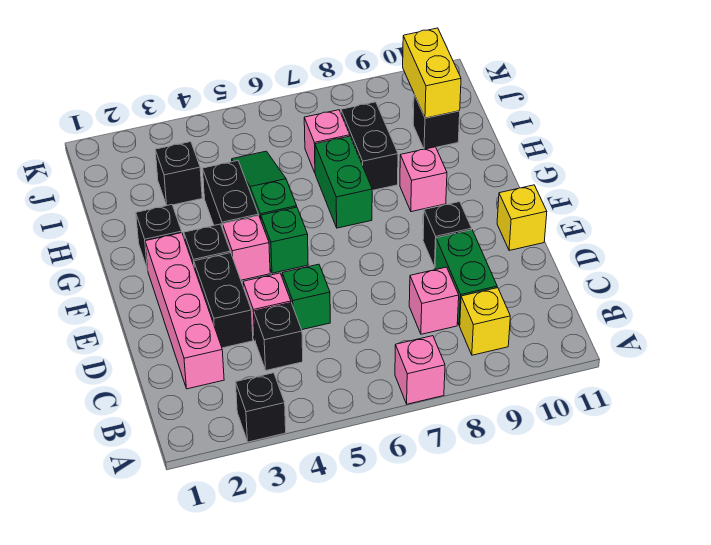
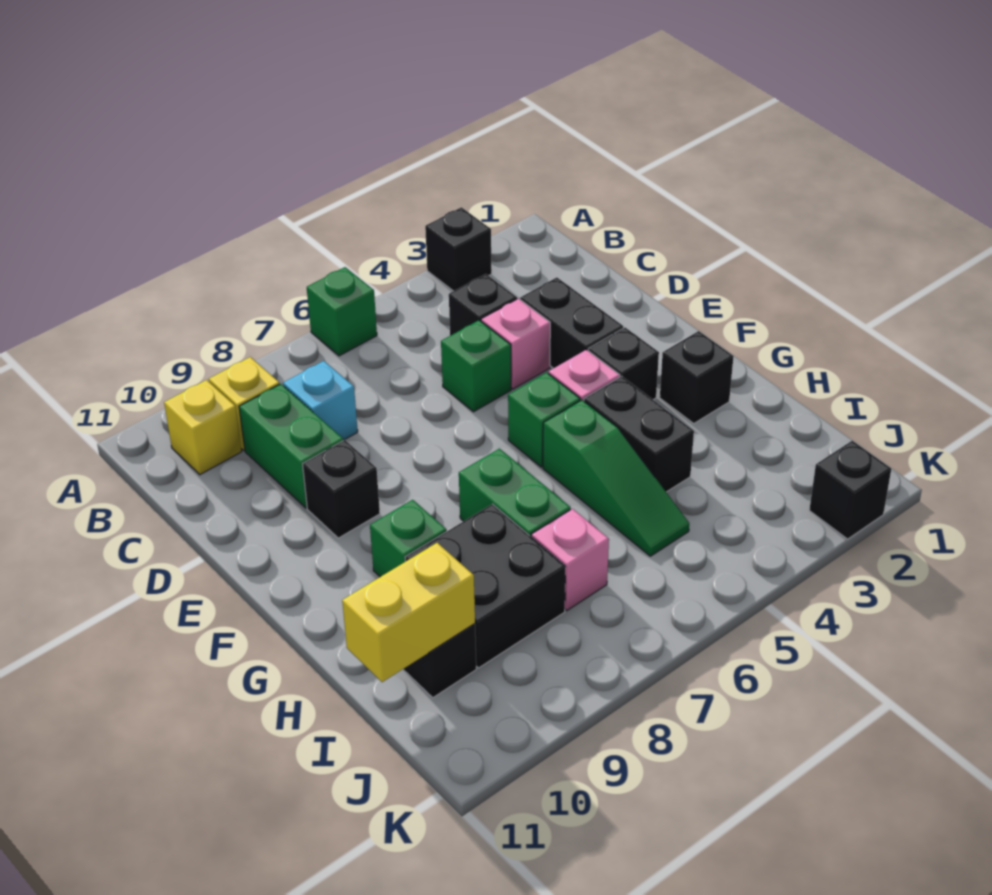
none -> green 1x1 brick [307,267,377,356]
pink 1x1 brick [395,336,445,404] -> none
pink 1x4 brick [145,233,224,389] -> none
pink 1x1 brick [409,267,459,334] -> cyan 1x1 brick [283,361,358,440]
yellow 1x1 brick [497,185,547,251] -> yellow 1x1 brick moved to [164,380,242,475]
pink 1x1 brick [400,147,447,212] -> green 1x1 brick [370,500,447,577]
black 1x2 brick [341,102,398,191] -> black 2x2 brick [405,504,566,668]
black 1x1 brick [155,142,202,205] -> black 1x1 brick moved to [809,441,891,539]
yellow 1x2 brick [403,28,461,118] -> yellow 1x2 brick turned to [342,543,475,682]

